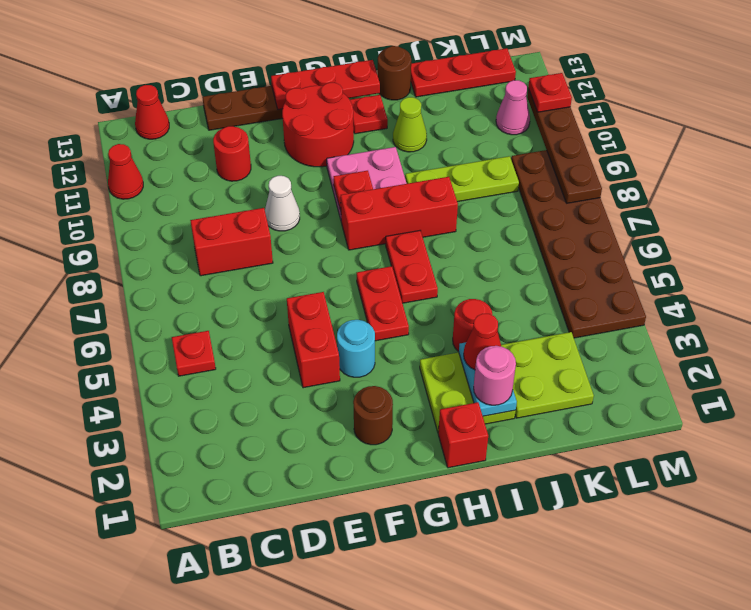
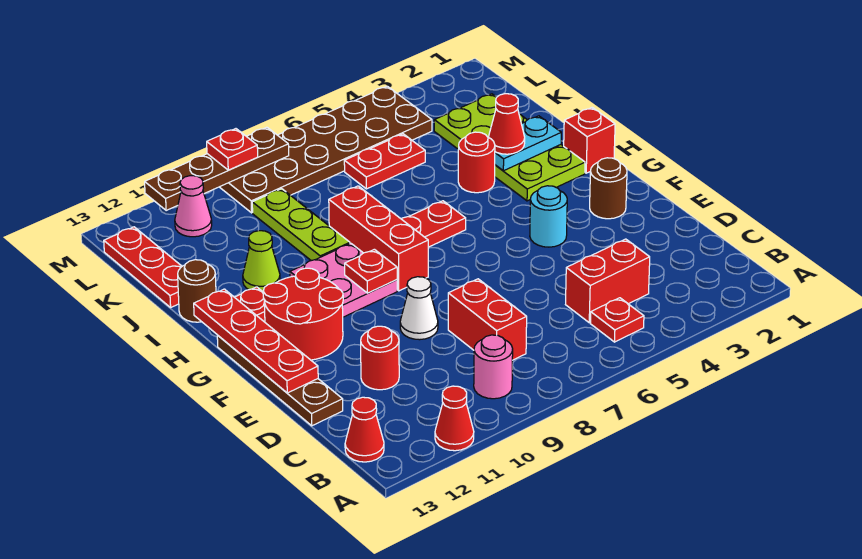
red 1x2 brick [287,292,340,388] -> red 1x2 brick moved to [566,239,650,323]
red 1x3 plate [271,60,380,110] -> red 1x4 plate [194,289,318,393]
red 1x2 plate [357,266,409,341] -> red 1x2 plate moved to [344,134,425,189]
pink 1x1 round brick [474,346,516,405] -> pink 1x1 round brick moved to [474,335,513,399]
red 1x1 plate [528,73,572,112] -> red 1x1 plate moved to [207,129,258,170]

